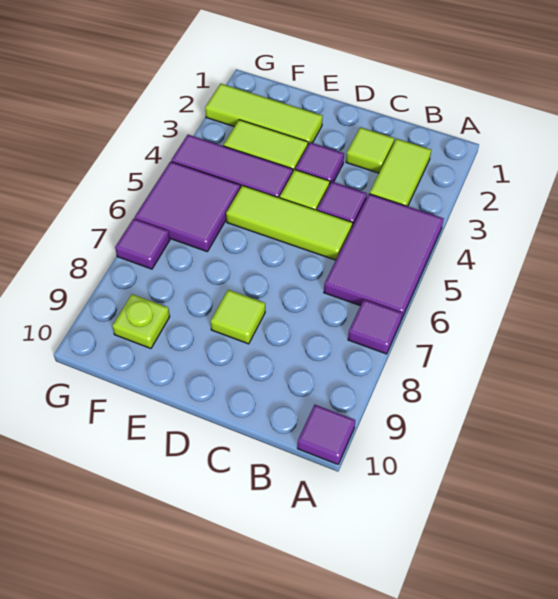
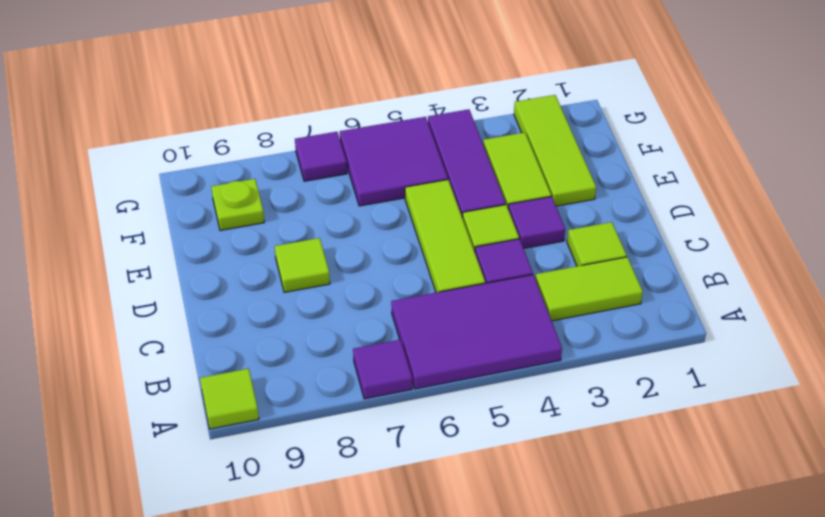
purple 1x1 tile [297,405,355,464] -> lime 1x1 tile [200,369,259,429]

